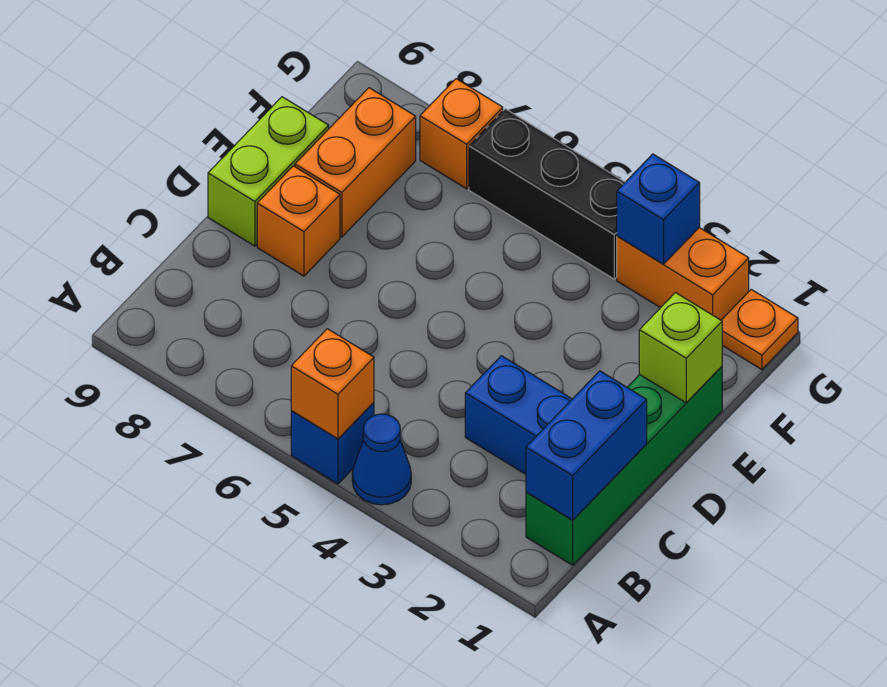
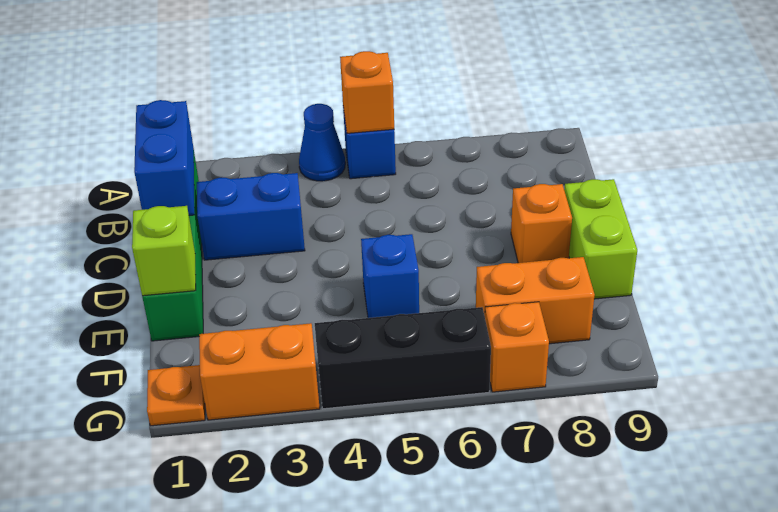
orange 1x2 brick [295,88,416,237] -> orange 1x2 brick turned to [476,257,595,344]
blue 1x1 brick [617,154,700,264] -> blue 1x1 brick moved to [361,234,419,318]

